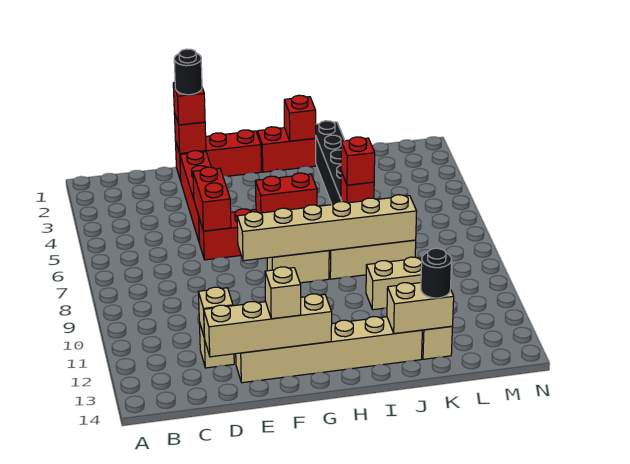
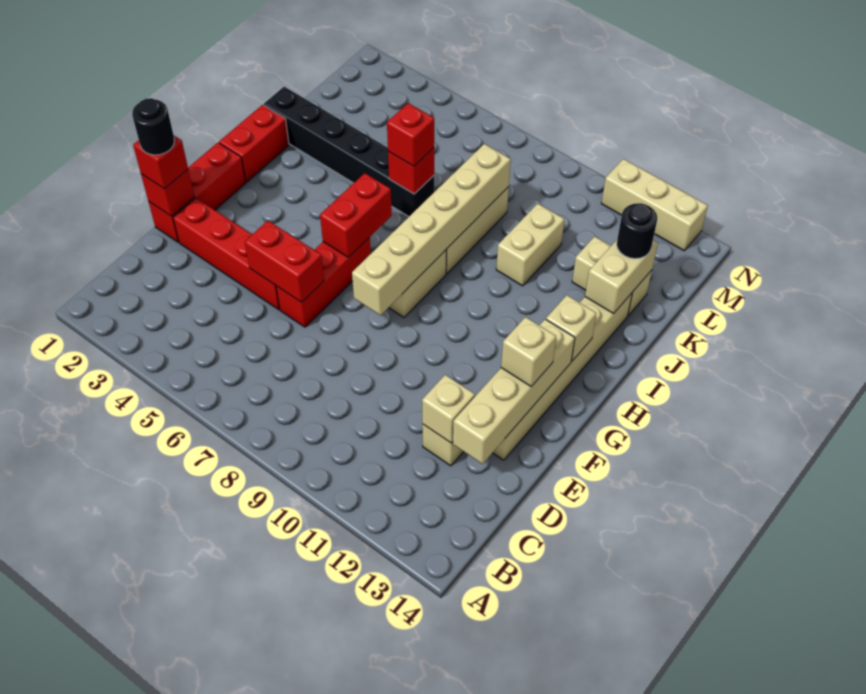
none -> tan 1x1 brick [546,295,596,361]
red 1x1 brick [284,95,316,141] -> none
none -> tan 1x3 brick [601,159,708,251]

